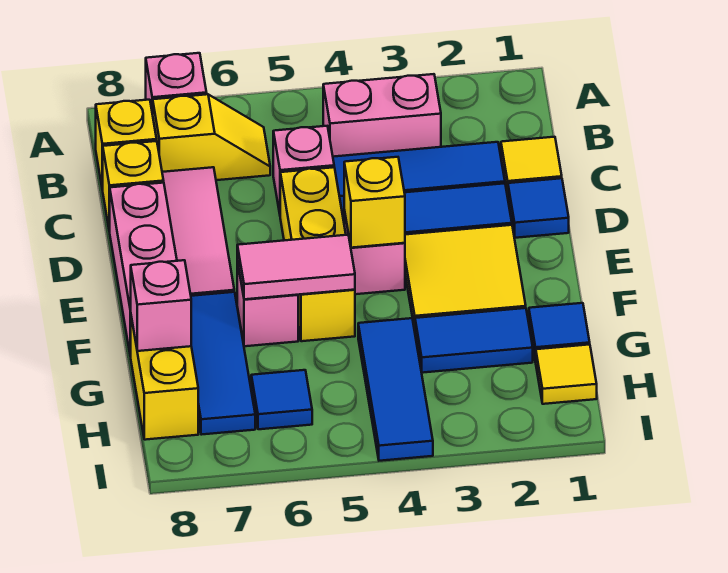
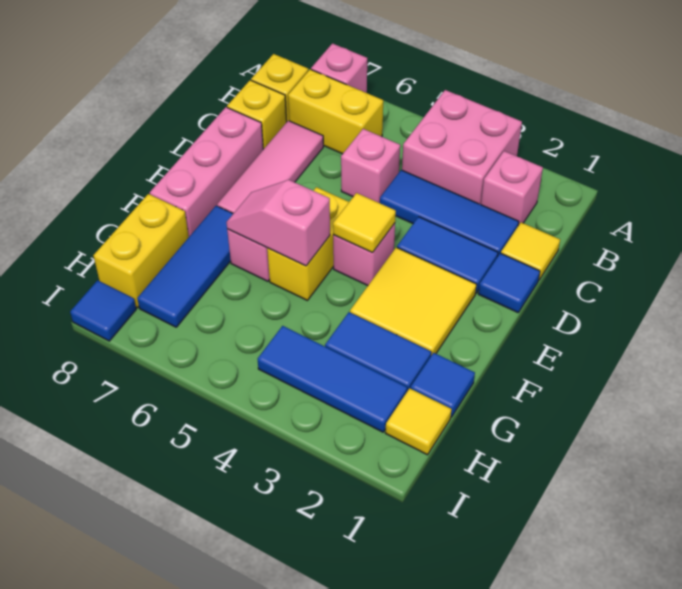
pink 1x2 brick [323,74,441,157] -> pink 2x2 brick [402,90,522,205]
yellow 1x2 slope [153,94,270,180] -> yellow 1x2 brick [288,69,383,154]
yellow 1x3 brick [280,167,355,341] -> yellow 1x2 brick [267,187,349,301]
yellow 1x1 brick [344,157,405,248] -> yellow 1x1 tile [333,193,396,253]
pink 1x2 tile [237,235,355,299] -> pink 1x2 slope [226,180,330,266]
blue 1x3 tile [358,318,433,461] -> blue 1x3 tile turned to [258,326,407,432]
pink 1x1 brick [131,260,191,351] -> pink 1x1 brick moved to [481,151,543,225]
blue 1x1 tile [251,370,312,429] -> blue 1x1 tile moved to [70,280,136,341]

